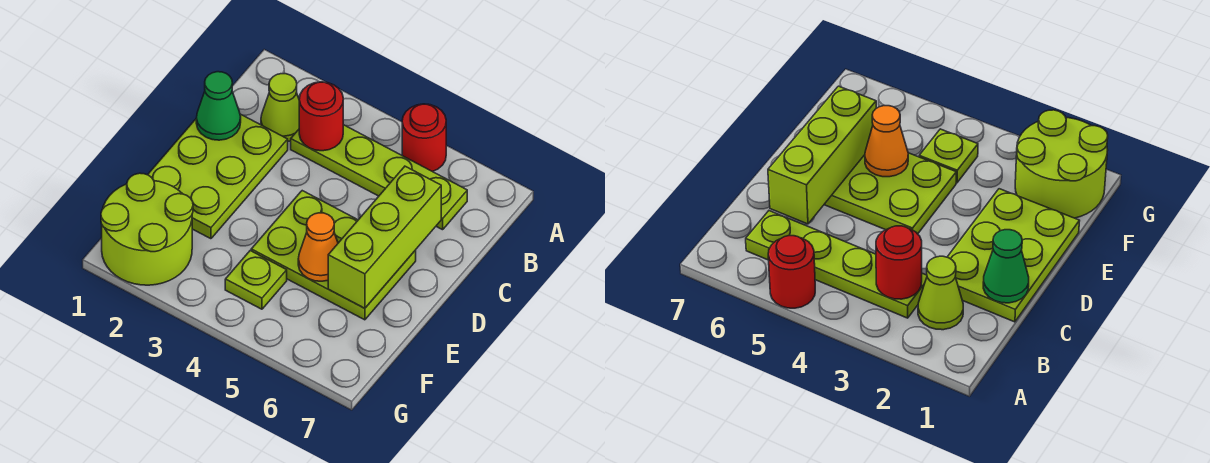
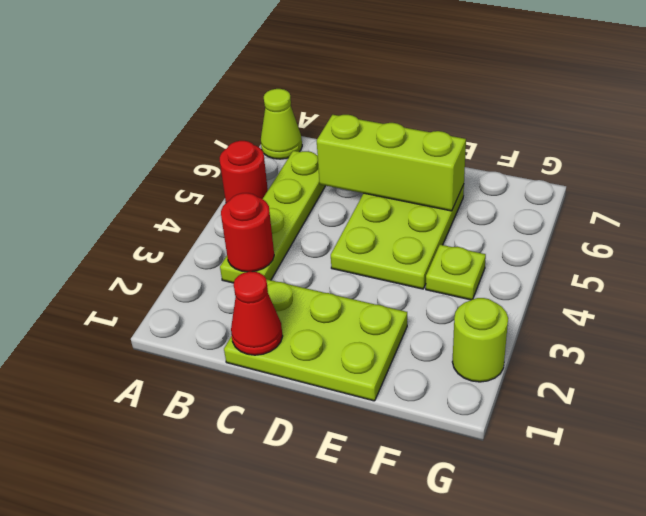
lime 1x1 cone [261,74,299,141] -> lime 1x1 cone moved to [261,89,302,159]
green 1x1 cone [196,72,241,140] -> red 1x1 cone [231,272,283,355]
orange 1x1 cone [298,213,338,281] -> none
lime 2x2 round brick [101,173,193,285] -> lime 1x1 round brick [452,298,508,382]

